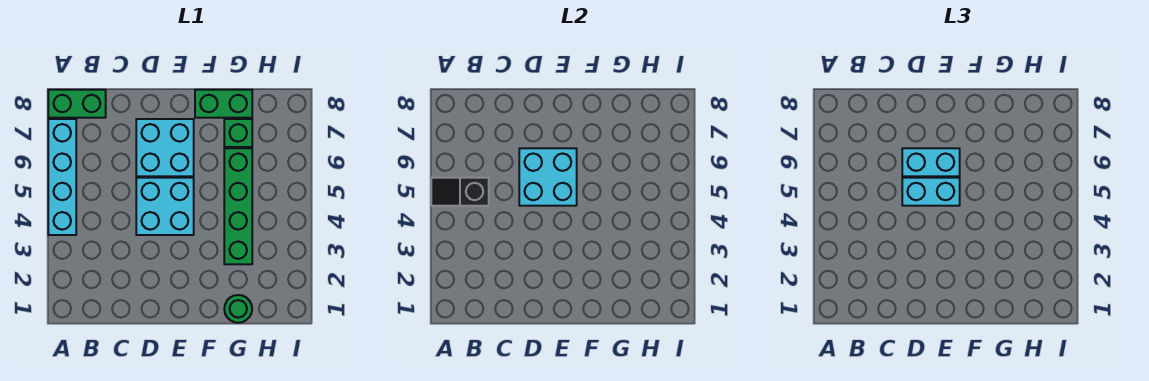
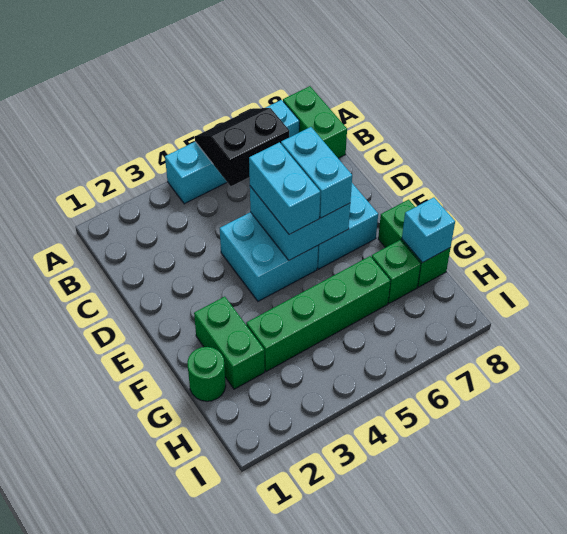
black 1x2 slope [431,178,489,206] -> black 2x2 slope [195,108,289,186]
none -> green 1x2 brick [194,297,265,389]
none -> cyan 1x1 brick [402,198,455,263]

